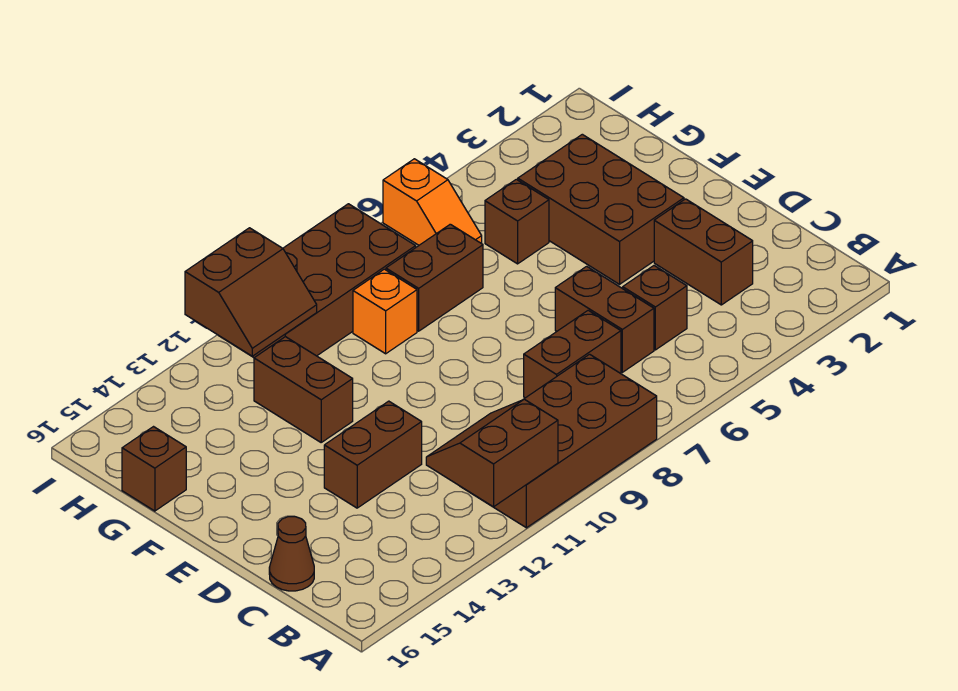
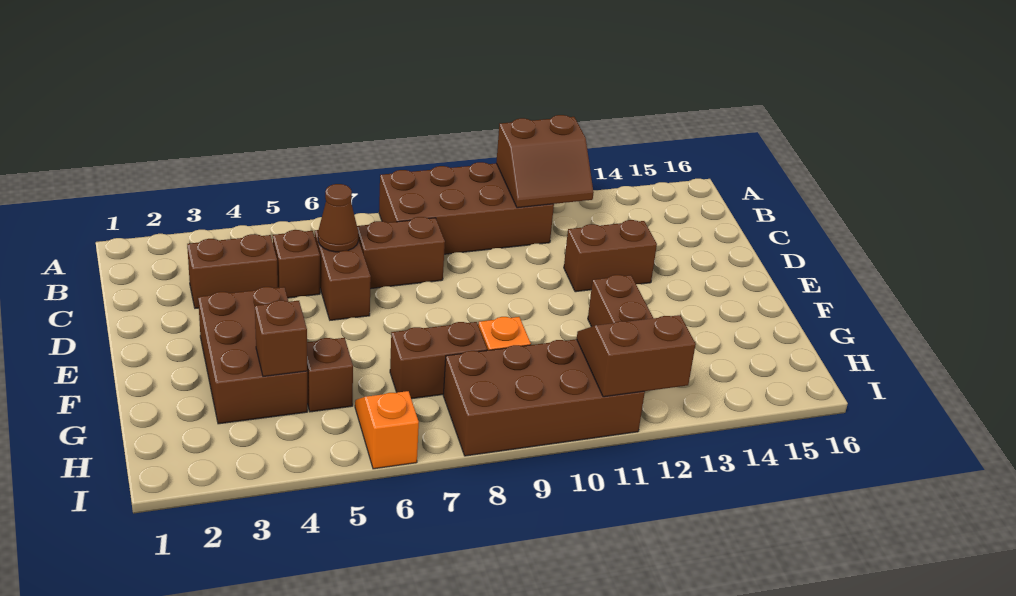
brown 1x2 brick [654,199,753,305] -> brown 1x2 brick turned to [187,234,278,308]
brown 1x1 cone [269,517,314,591] -> brown 1x1 cone moved to [318,184,358,252]
brown 1x1 brick [122,427,186,511] -> brown 1x1 brick moved to [255,300,307,376]

